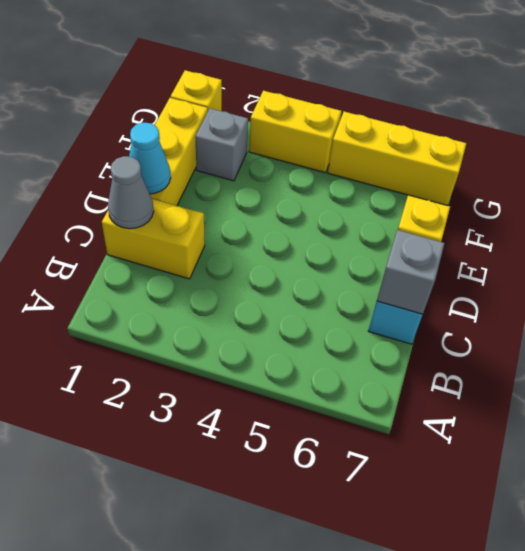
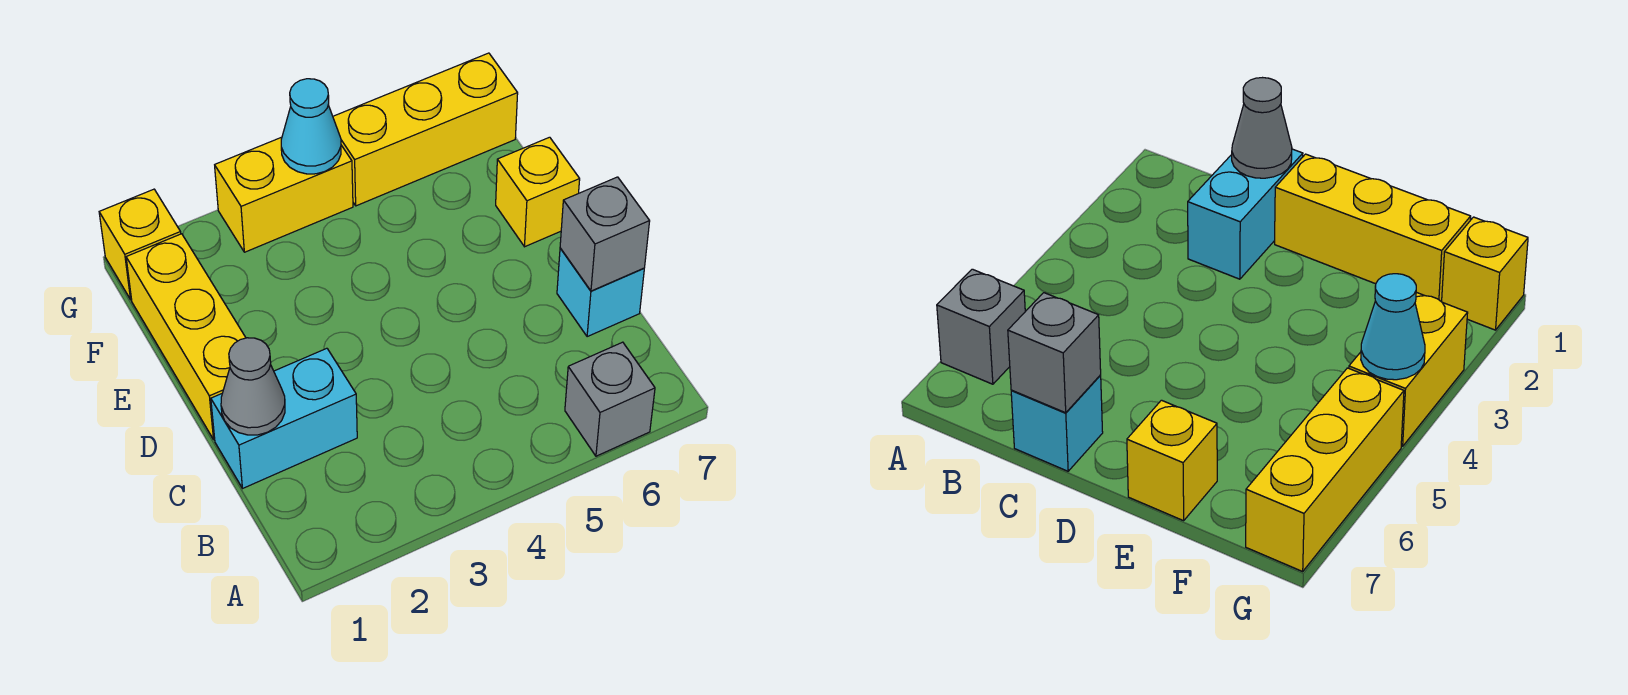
yellow 1x2 brick [102,199,205,279] -> cyan 1x2 brick [211,348,357,488]
cyan 1x1 cone [129,123,171,194] -> cyan 1x1 cone moved to [281,79,341,174]
grey 1x1 brick [195,108,248,181] -> grey 1x1 brick moved to [565,342,655,456]

